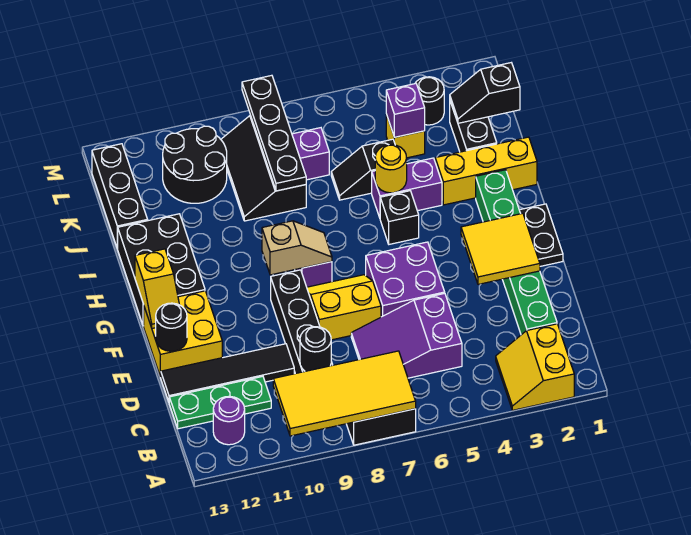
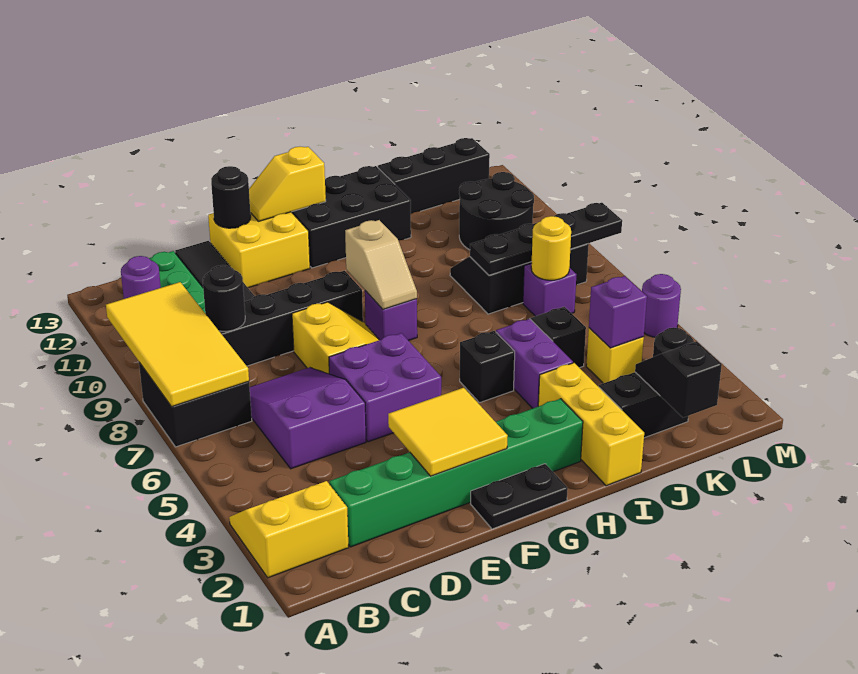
yellow 1x1 round brick [375,145,407,193] -> yellow 1x1 round brick moved to [531,216,571,280]
none -> purple 1x1 round brick [642,274,681,337]

